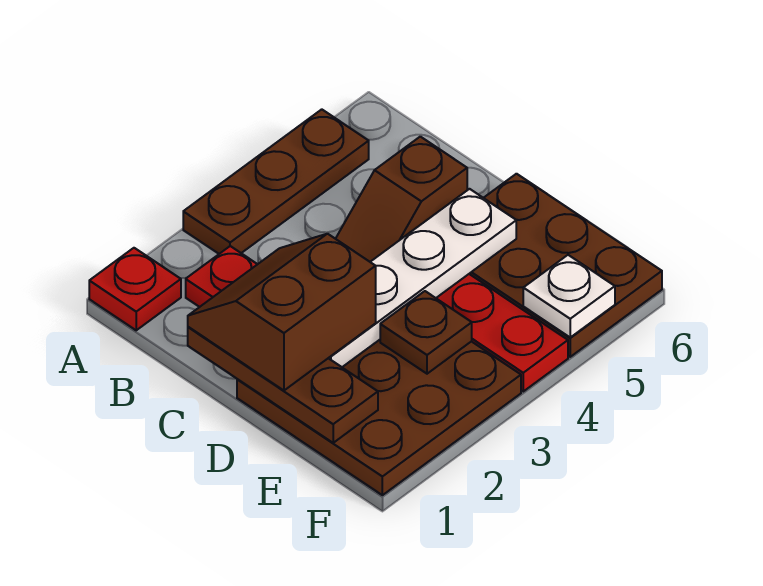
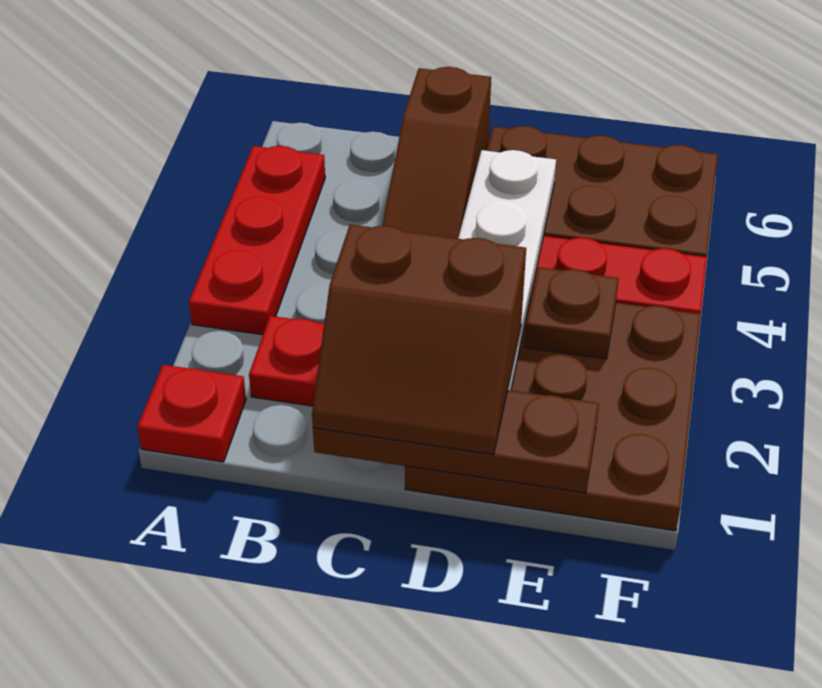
brown 1x3 plate [183,109,369,254] -> red 1x3 plate [189,146,325,335]
brown 2x2 slope [188,234,376,390] -> brown 2x2 slope turned to [312,225,526,455]
brown 1x2 slope [336,137,467,262] -> brown 1x3 slope [382,67,491,239]
white 1x1 plate [523,255,615,337] -> none

